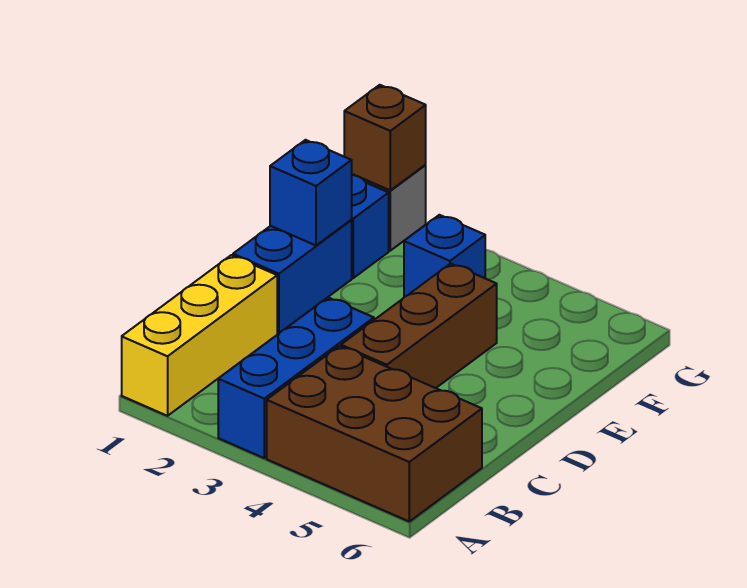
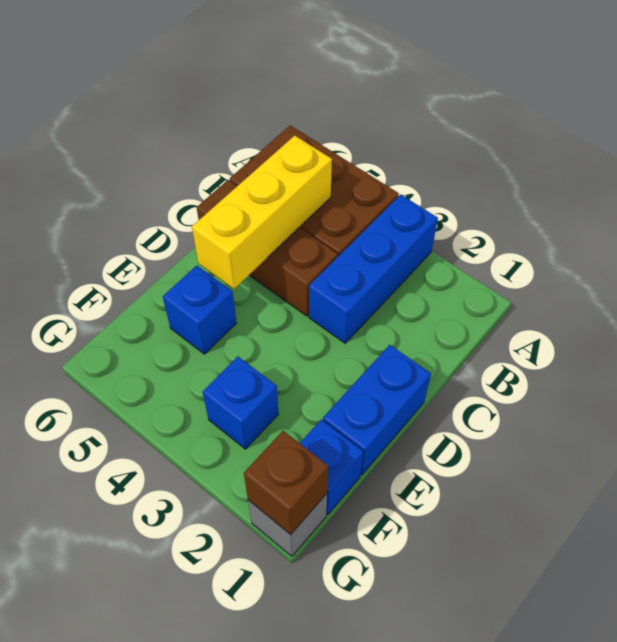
yellow 1x3 brick [122,255,277,416] -> yellow 1x3 brick moved to [192,136,332,289]
brown 1x3 brick [341,264,497,388] -> brown 1x3 brick turned to [197,180,338,316]
blue 1x1 brick [270,140,352,245] -> blue 1x1 brick moved to [163,265,236,354]

